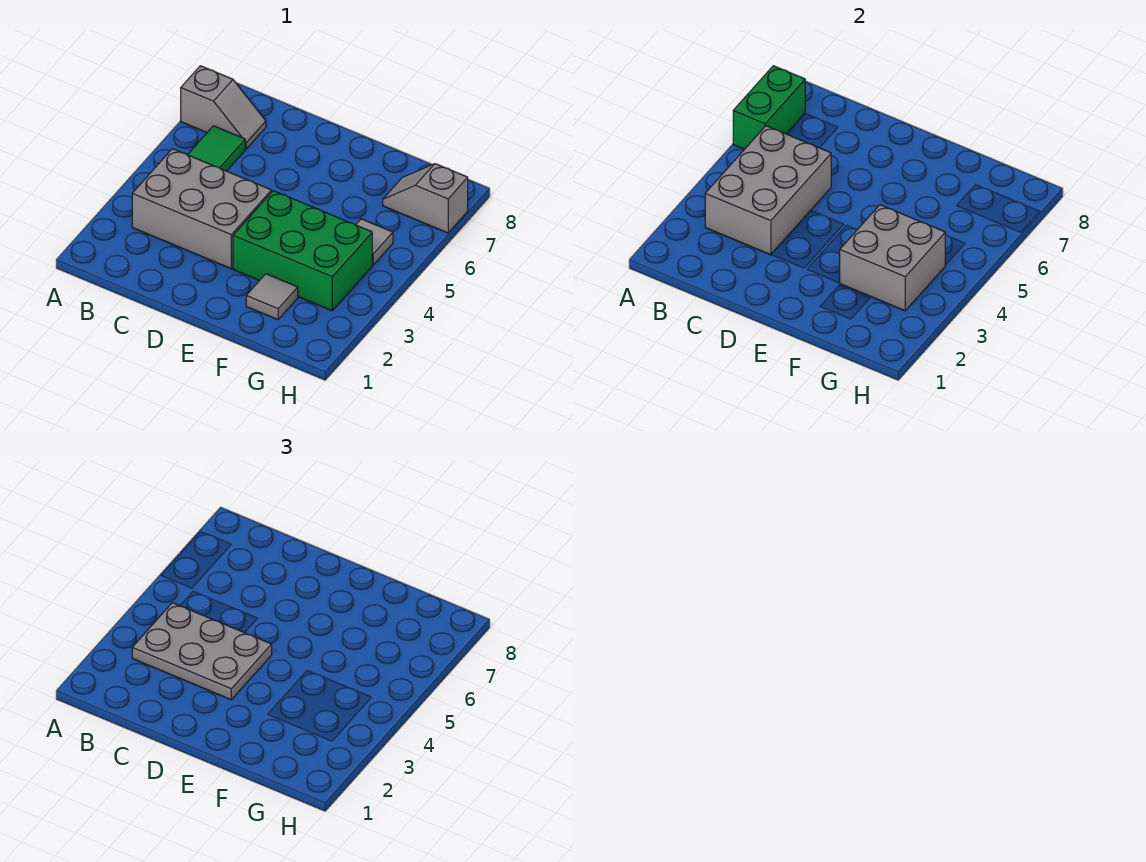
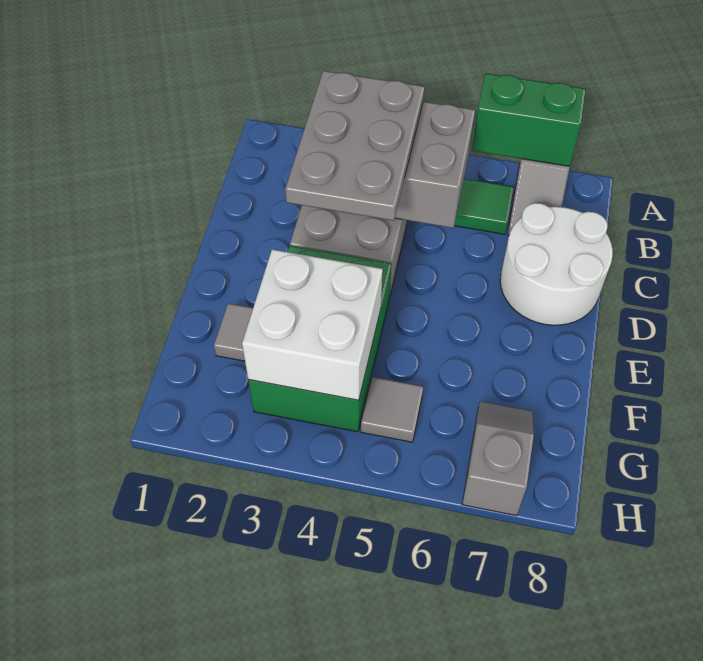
none -> white 2x2 round brick [500,203,613,325]
grey 2x2 brick [840,205,945,311] -> white 2x2 brick [242,249,383,400]

